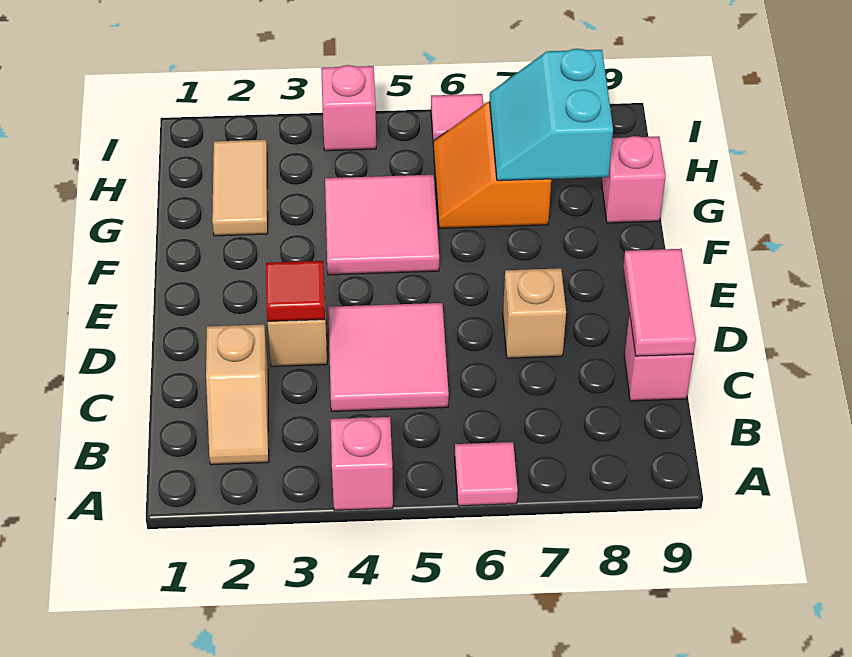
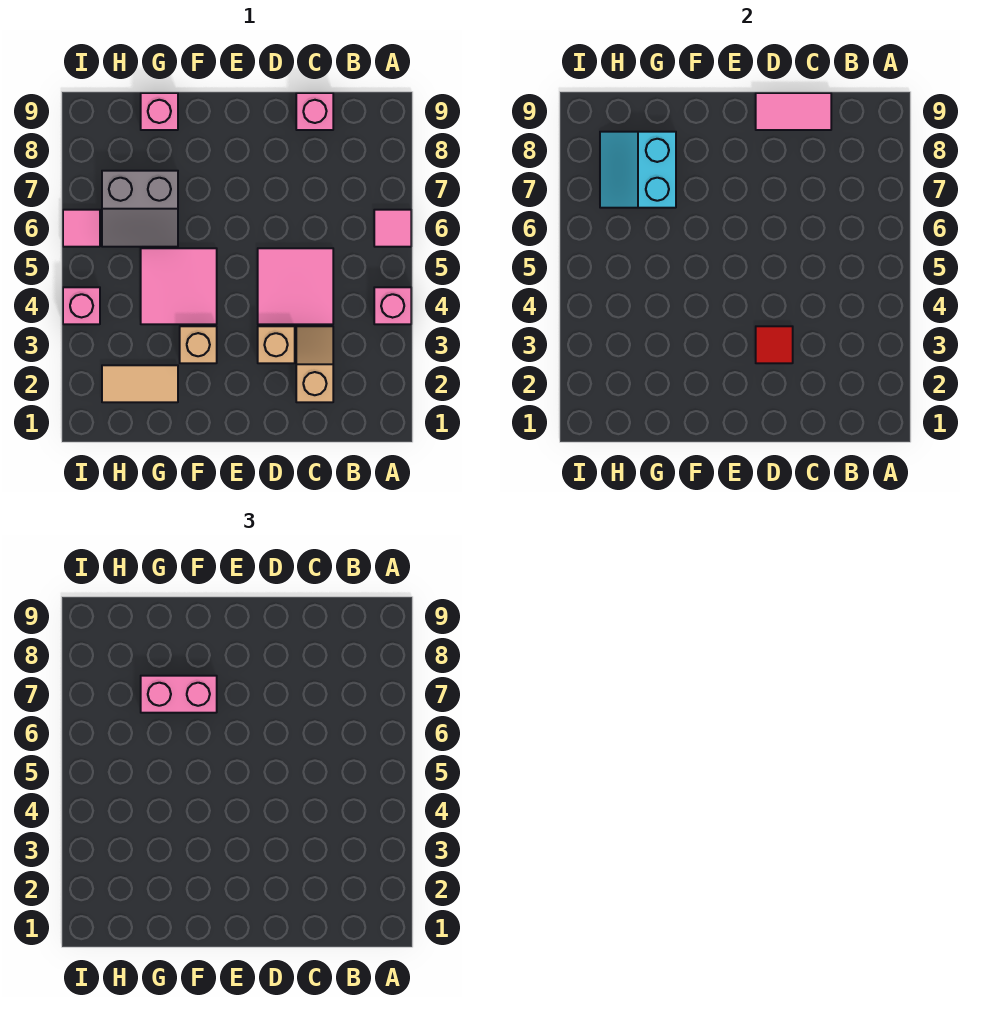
tan 1x2 slope [206,324,269,465] -> tan 1x2 slope turned to [296,326,333,402]
tan 1x1 brick [503,268,566,358] -> tan 1x1 brick moved to [180,326,217,363]
none -> pink 1x2 brick [141,676,217,713]
orange 2x2 slope [434,102,551,228] -> grey 2x2 slope [102,171,178,247]
cyan 2x2 slope [490,49,613,181] -> cyan 2x2 slope turned to [600,132,676,208]

